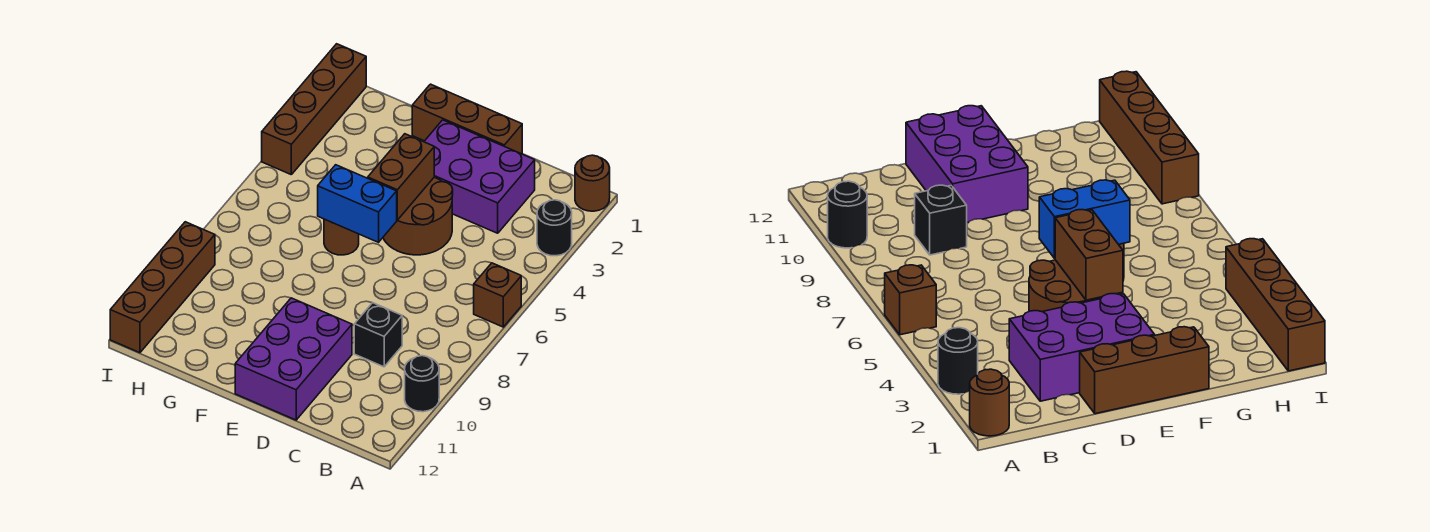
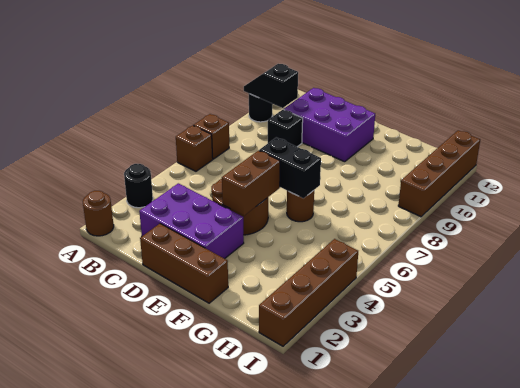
none -> brown 1x1 brick [193,114,229,159]
none -> black 1x2 slope [244,64,298,108]
purple 2x3 brick [235,298,352,420] -> purple 2x3 brick turned to [284,88,375,162]
blue 1x2 brick [318,165,397,242] -> black 1x2 brick [259,137,321,198]

